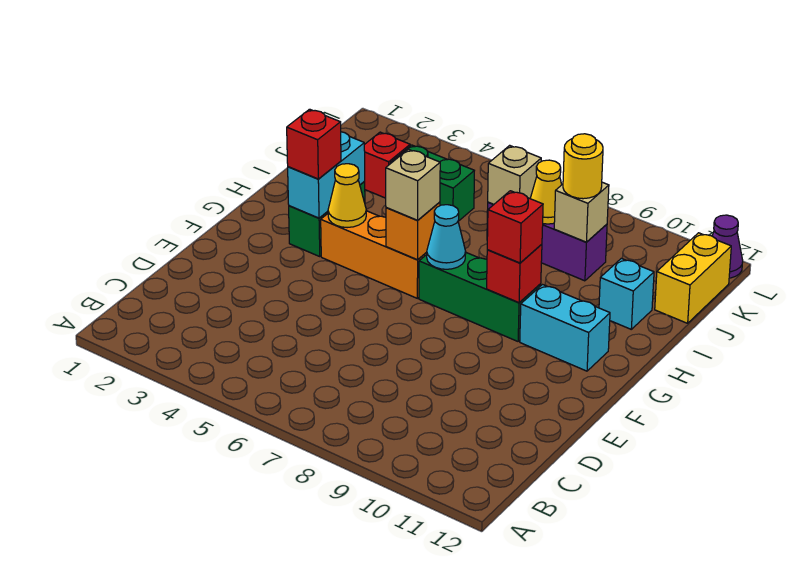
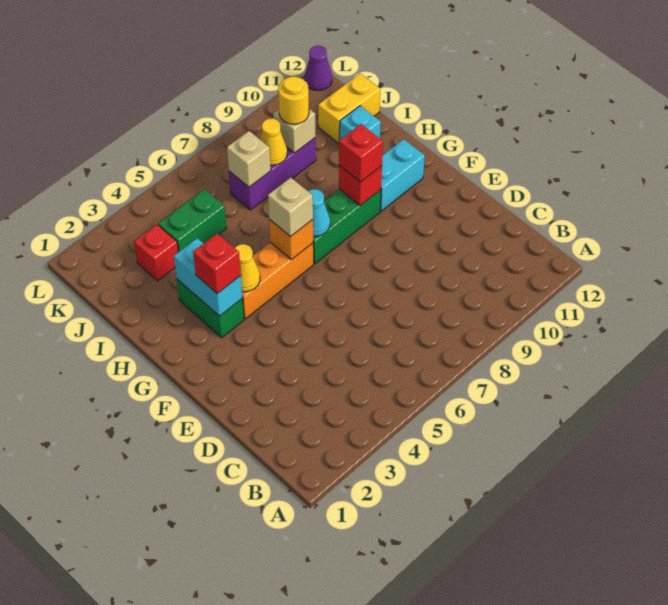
yellow 1x2 brick [655,233,731,323] -> yellow 1x2 brick turned to [318,74,380,143]

